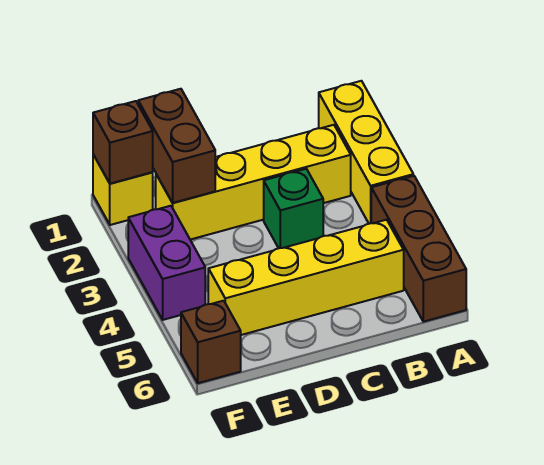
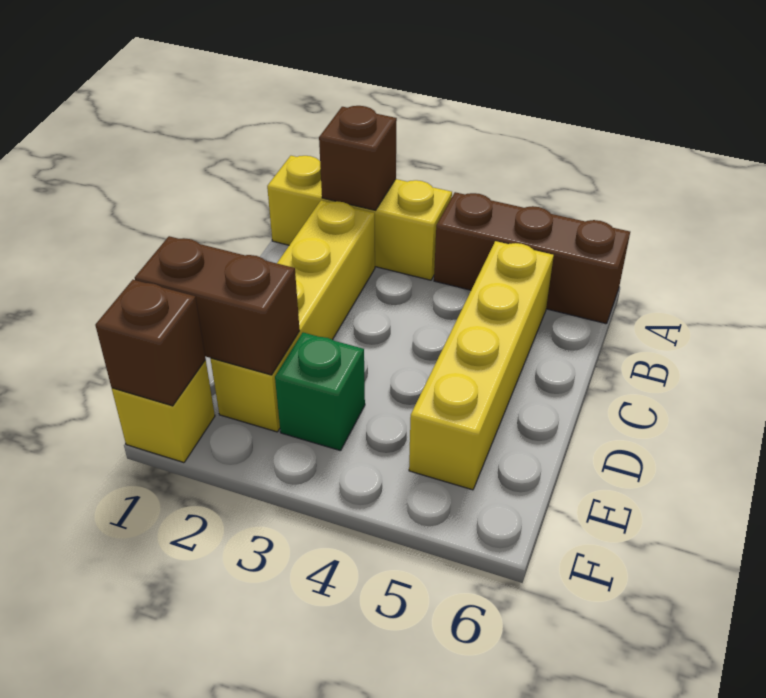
green 1x1 brick [264,169,323,248] -> green 1x1 brick moved to [275,333,365,451]
purple 1x2 brick [128,206,205,320] -> none
brown 1x1 brick [181,301,241,383] -> brown 1x1 brick moved to [319,106,397,210]

